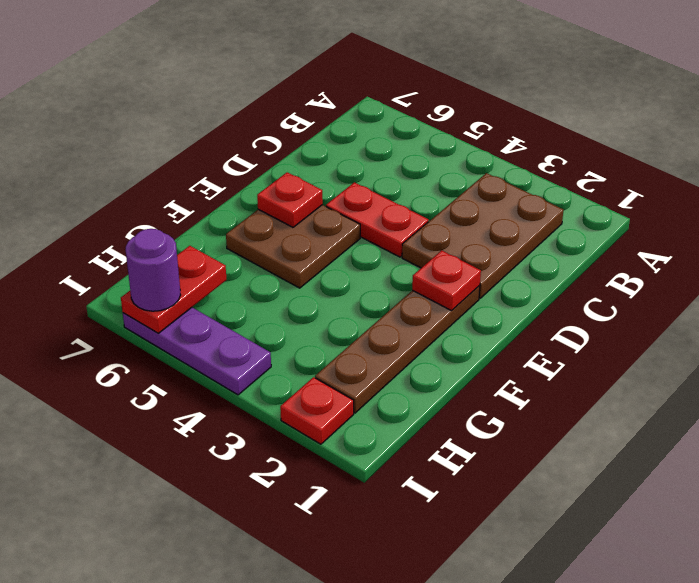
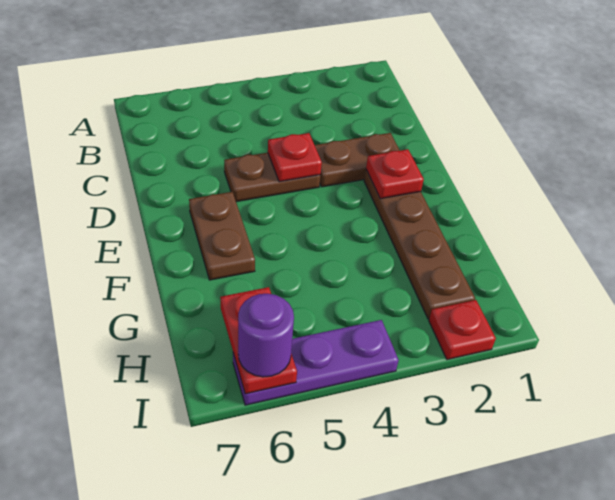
brown 2x3 plate [402,173,564,298] -> brown 1x2 plate [315,133,400,187]
red 1x2 plate [326,182,429,257] -> brown 1x2 plate [224,153,320,202]
brown 2x2 plate [226,205,360,288] -> brown 1x2 plate [189,192,255,280]
red 1x1 plate [257,172,323,227] -> red 1x1 plate moved to [268,133,322,182]

